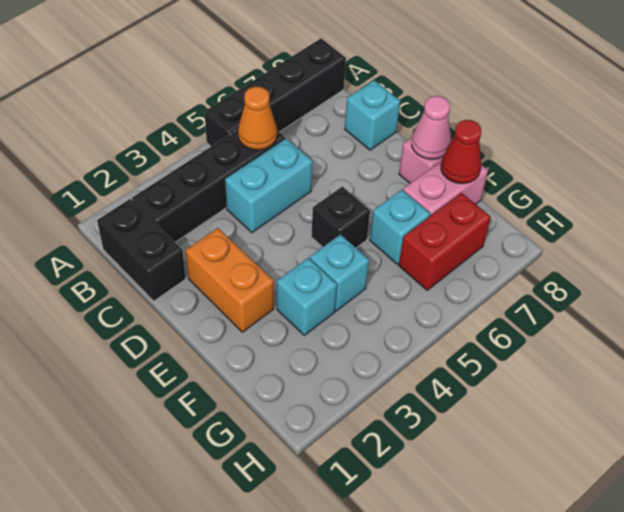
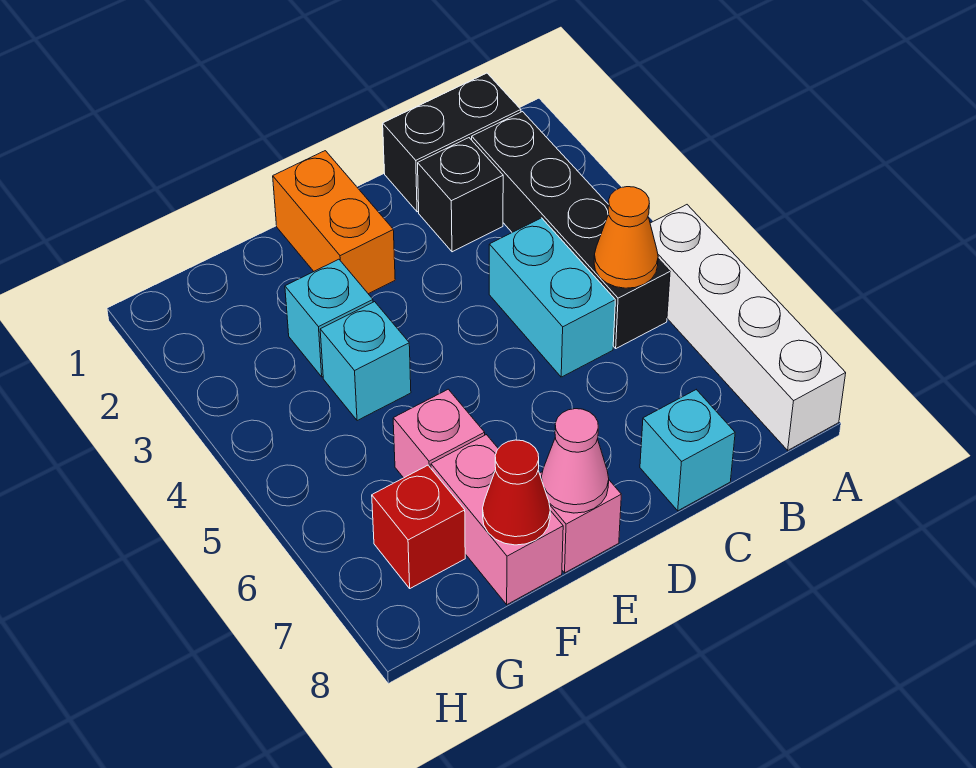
black 1x4 brick [204,38,346,146] -> white 1x4 brick [650,205,846,450]
orange 1x2 brick [186,228,274,332] -> orange 1x2 brick turned to [273,151,395,294]
black 1x1 brick [311,186,370,248] -> black 1x1 brick moved to [418,138,503,252]
cyan 1x1 brick [370,190,430,264] -> pink 1x1 brick [393,389,485,478]
red 1x2 brick [399,193,491,290] -> red 1x1 brick [372,465,465,588]

